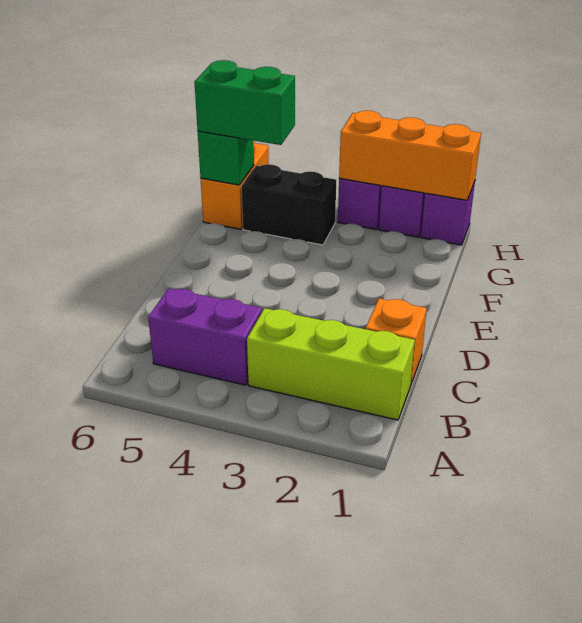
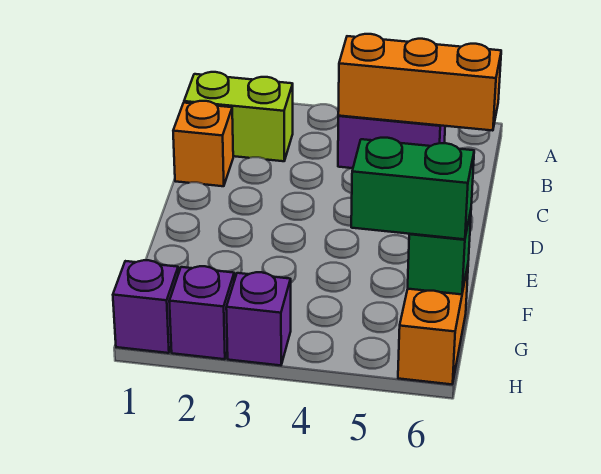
lime 1x3 brick [247,308,415,420] -> lime 1x2 brick [184,72,293,161]
black 1x2 brick [242,164,336,245] -> none
orange 1x3 brick [339,111,481,200] -> orange 1x3 brick moved to [338,34,501,131]

